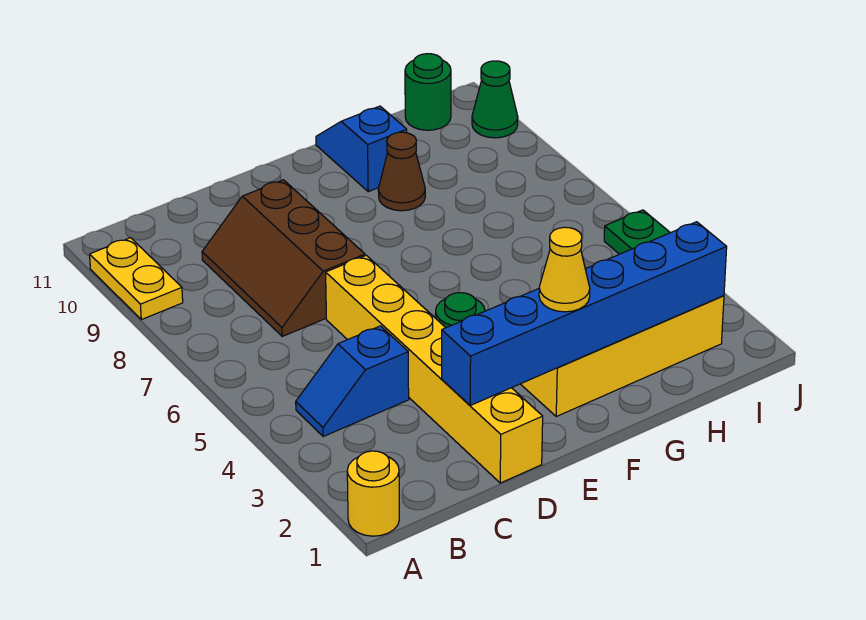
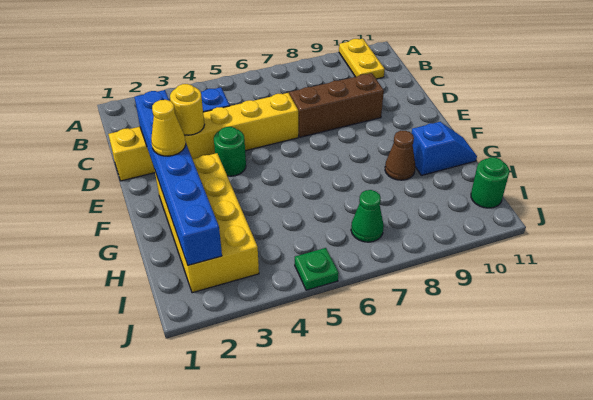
yellow 1x1 round brick [347,451,399,536] -> yellow 1x1 round brick moved to [170,84,205,135]
yellow 1x2 plate [90,238,183,320] -> yellow 1x2 plate turned to [339,39,385,79]
green 1x1 cone [472,61,518,138] -> green 1x1 cone moved to [351,190,384,242]

